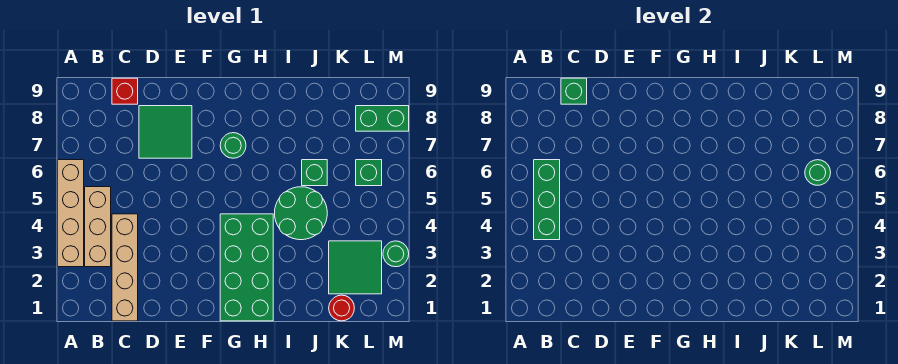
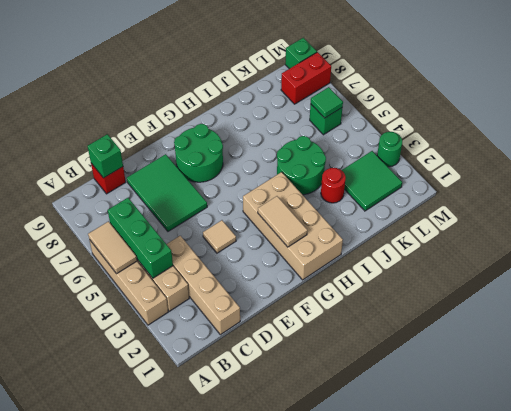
none -> tan 1x2 tile [88,221,137,274]
green 2x2 tile [139,106,192,158] -> green 2x3 tile [127,154,207,231]
none -> tan 1x1 tile [203,220,236,253]
green 2x4 brick [220,214,273,321] -> tan 2x4 brick [243,172,343,280]
none -> tan 1x2 tile [258,196,307,247]
green 1x1 round brick [220,133,246,158] -> green 2x2 round brick [174,124,223,182]
green 1x1 brick [302,160,327,186] -> green 1x1 brick moved to [285,38,317,69]
red 1x1 round brick [329,295,354,321] -> red 1x1 round brick moved to [321,168,346,203]
green 1x1 round brick [805,160,831,185] -> green 1x1 tile [311,87,343,118]
green 1x2 brick [356,106,409,131] -> red 1x2 brick [281,52,331,104]

